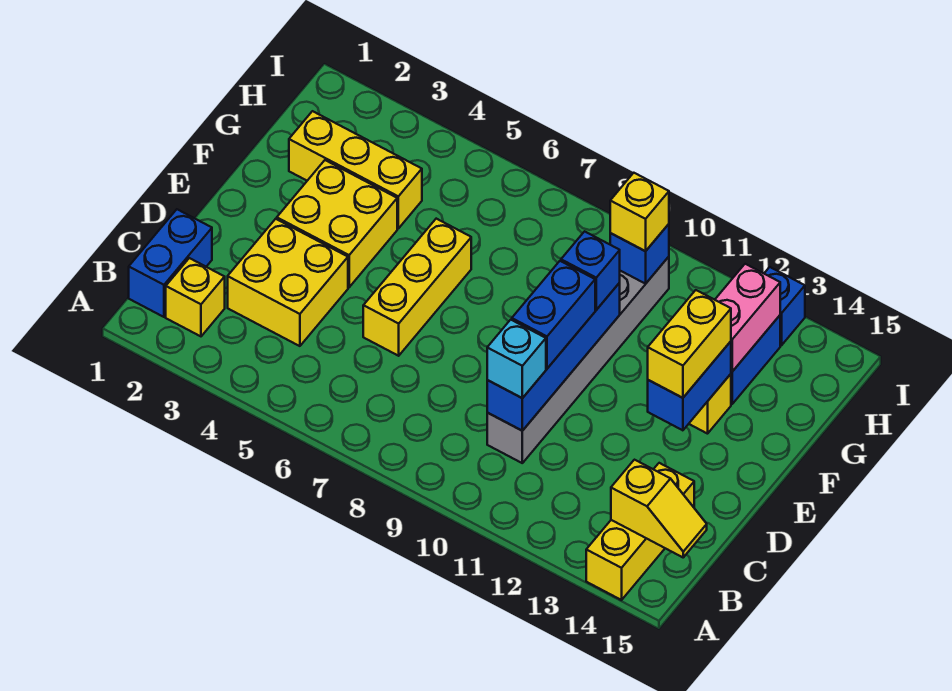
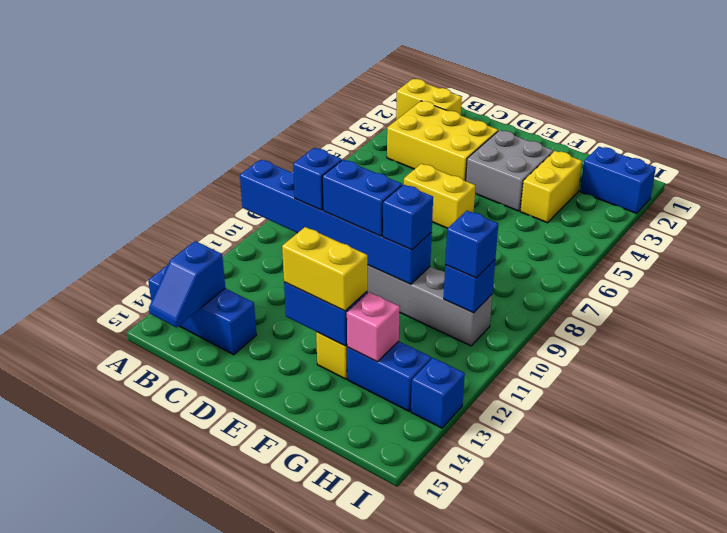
yellow 1x3 brick [586,463,694,600] -> blue 1x3 brick [148,265,256,355]
blue 1x2 brick [129,209,212,317] -> blue 1x2 brick moved to [580,147,656,213]
yellow 1x1 brick [166,258,225,336] -> yellow 1x2 brick [396,79,462,120]
yellow 1x2 slope [611,460,707,557] -> blue 1x2 slope [149,241,225,327]
yellow 2x2 brick [228,219,348,346] -> yellow 2x3 brick [387,101,498,181]
blue 1x4 brick [487,283,620,431] -> blue 1x6 brick [240,160,432,284]
cyan 1x1 brick [487,320,546,398] -> blue 1x1 brick [293,148,342,210]
yellow 1x3 brick [363,219,471,356] -> yellow 1x2 brick [404,164,475,228]
yellow 2x2 brick [277,160,397,287] -> grey 2x2 brick [466,130,553,211]
yellow 1x3 brick [289,111,422,228] -> yellow 1x2 brick [520,151,582,223]
pink 1x2 brick [715,264,780,372] -> pink 1x1 brick [347,292,400,362]
yellow 1x1 brick [610,173,669,251] -> blue 1x1 brick [445,211,498,278]

